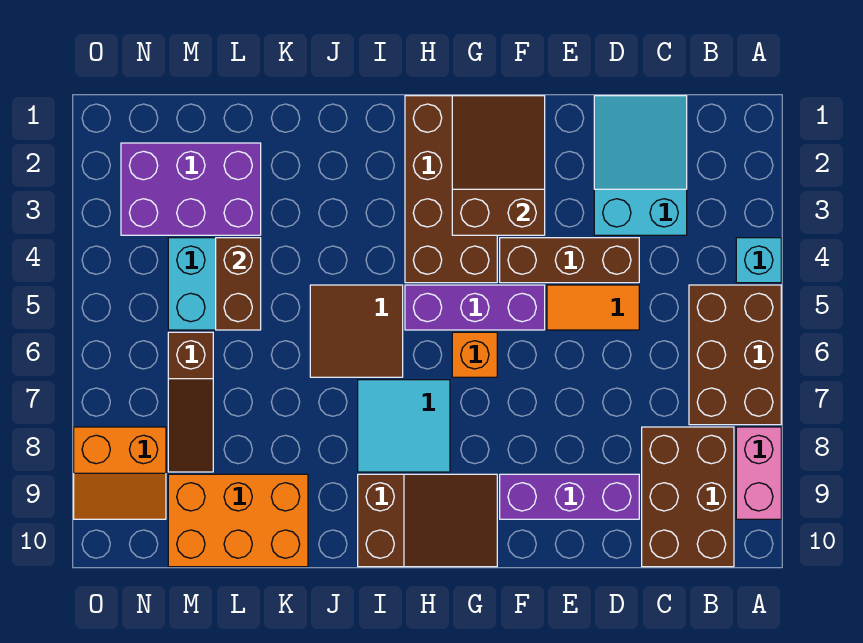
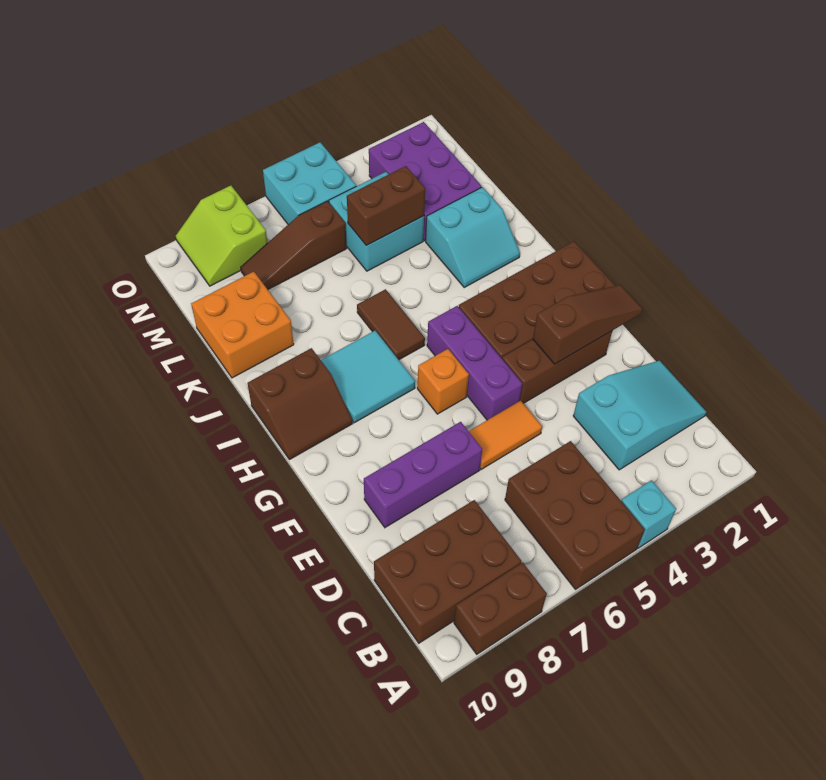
brown 2x3 brick [689,285,781,425] -> brown 2x3 brick turned to [505,441,645,589]
pink 1x2 brick [736,427,781,519] -> brown 1x2 brick [454,563,547,654]
brown 1x3 brick [500,238,639,283] -> brown 1x3 brick turned to [502,331,612,403]
orange 1x2 tile [547,285,639,330] -> orange 1x2 tile turned to [469,401,542,470]
purple 1x3 brick [500,474,639,519] -> purple 1x3 brick turned to [364,422,482,527]
brown 2x3 slope [452,96,545,235] -> brown 1x3 slope [533,285,643,364]
brown 2x3 slope [358,474,497,567] -> brown 2x2 slope [247,348,353,460]
brown 2x2 tile [310,285,403,377] -> brown 1x2 tile [357,289,425,360]
none -> cyan 2x2 slope [426,187,520,287]
orange 2x3 brick [168,474,308,567] -> orange 2x2 brick [191,272,294,378]
none -> cyan 2x2 brick [263,142,356,224]
orange 2x2 slope [74,427,166,519] -> lime 2x2 slope [176,186,268,286]

